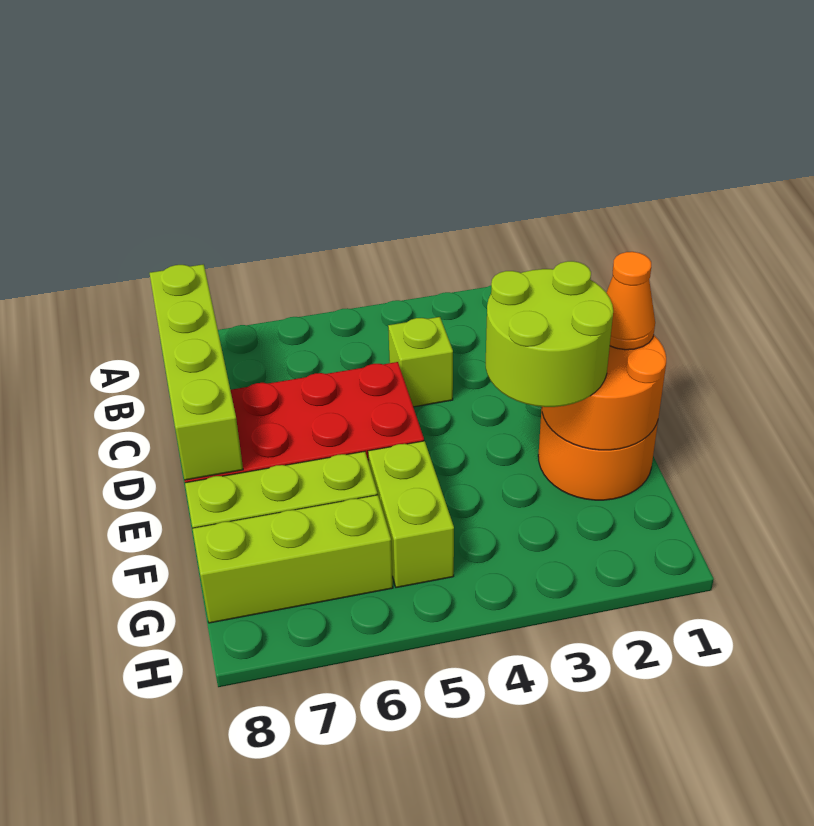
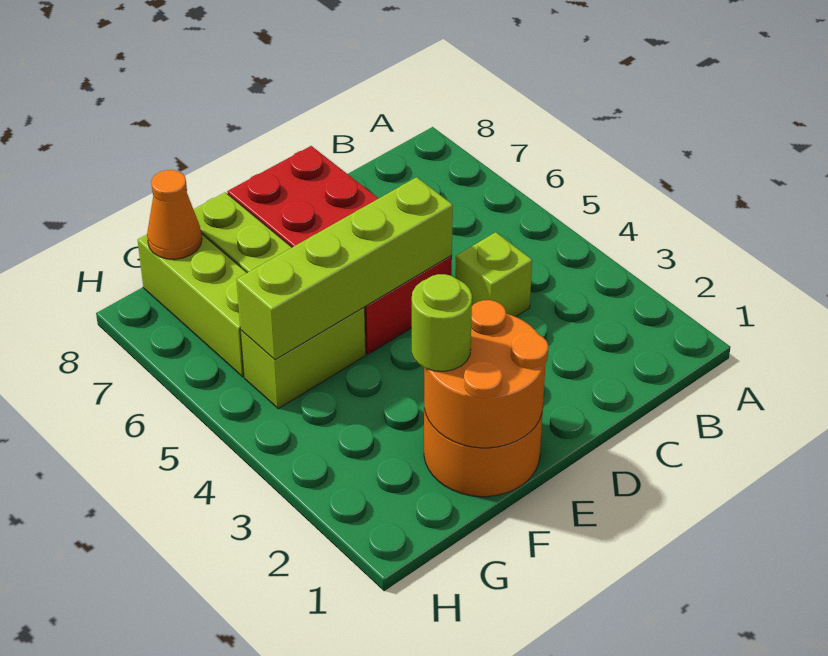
lime 1x4 brick [150,264,243,480] -> lime 1x4 brick moved to [236,177,453,360]
orange 1x1 cone [606,252,655,350] -> orange 1x1 cone moved to [147,170,202,259]
lime 2x2 round brick [486,261,613,407] -> lime 1x1 round brick [412,274,472,371]

